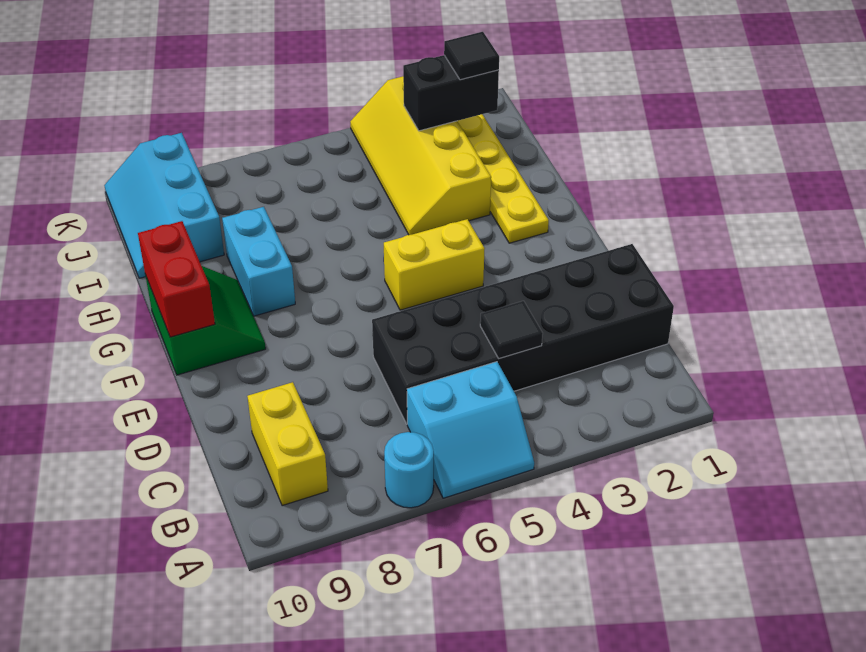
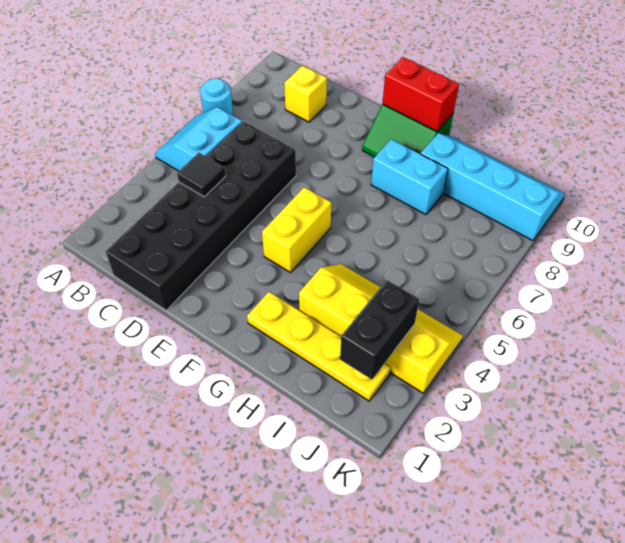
yellow 1x2 brick [247,382,328,506] -> yellow 1x1 brick [284,66,327,122]
cyan 2x3 slope [104,133,224,278] -> cyan 2x4 slope [421,133,565,241]
black 1x1 tile [444,32,499,80] -> none

